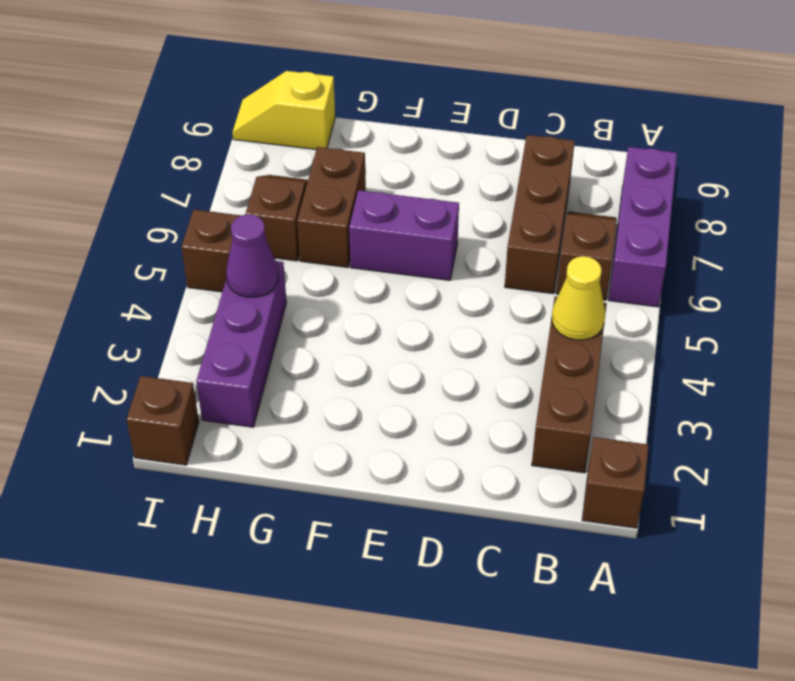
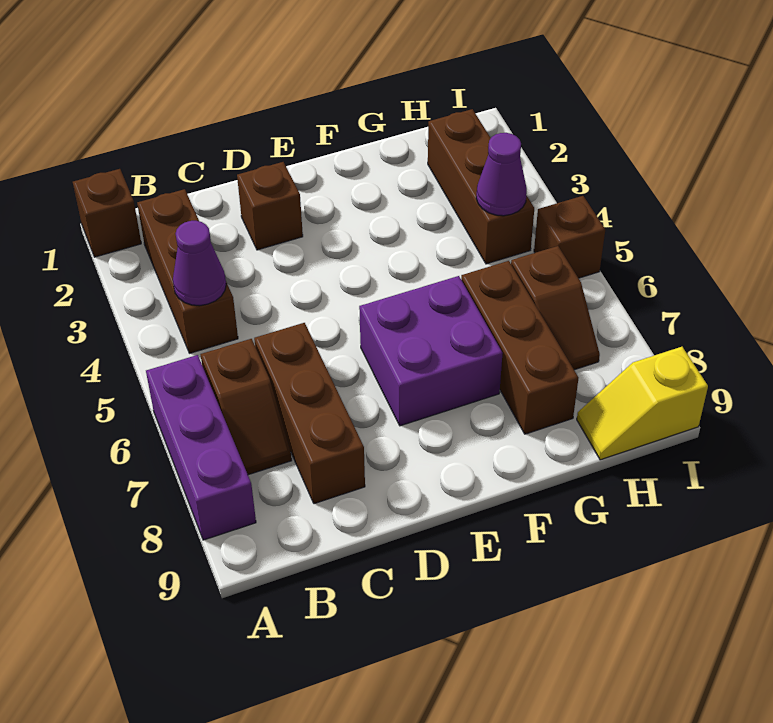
yellow 1x1 cone [552,256,605,340] -> purple 1x1 cone [173,221,226,305]
purple 1x2 brick [349,190,459,280] -> purple 2x2 brick [359,276,503,426]
brown 1x2 brick [297,147,366,267] -> brown 1x3 brick [461,261,578,434]
purple 1x3 brick [196,261,287,427] -> brown 1x3 brick [428,109,534,264]
yellow 1x2 slope [232,71,335,150] -> yellow 1x2 slope turned to [577,347,708,460]
brown 1x1 brick [127,376,199,465] -> brown 1x1 brick moved to [237,162,303,250]

